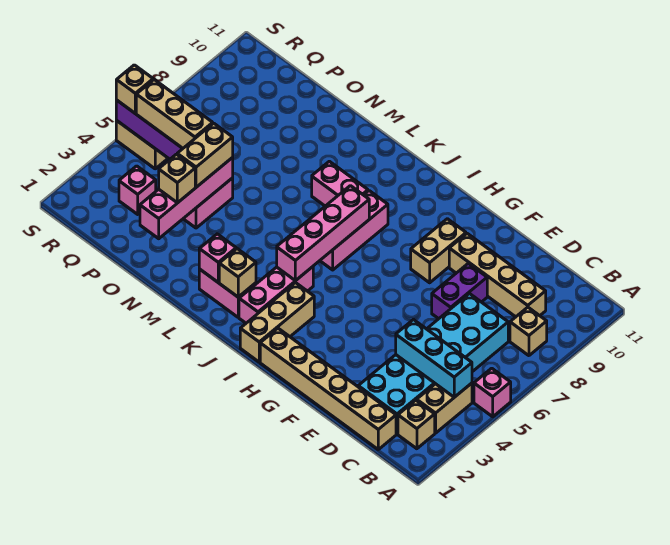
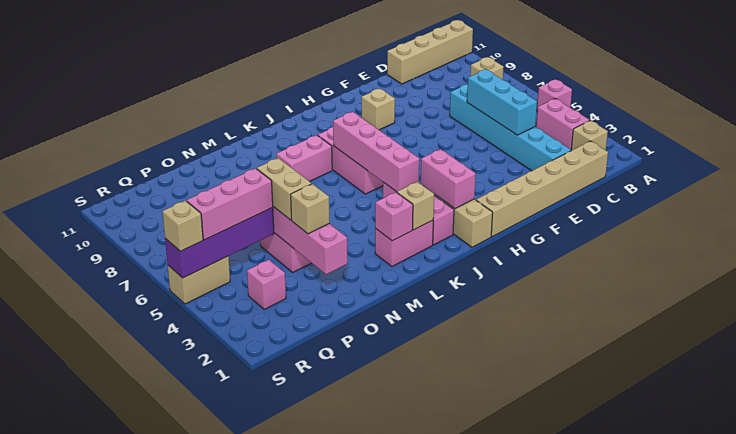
tan 1x2 brick [417,383,472,433] -> pink 1x2 brick [536,99,590,149]
cyan 1x3 brick [396,320,472,397] -> cyan 1x3 brick turned to [467,69,537,135]
cyan 2x6 brick [358,294,508,434] -> cyan 1x6 brick [450,84,571,171]
tan 1x4 brick [449,234,546,317] -> tan 1x4 brick moved to [387,20,473,84]
purple 1x2 brick [432,263,487,319] -> none
tan 1x2 brick [411,219,466,283] -> tan 1x1 brick [362,88,395,130]
none -> pink 1x2 brick [421,149,476,209]
tan 1x3 brick [136,80,213,148] -> pink 1x3 brick [187,168,273,240]

